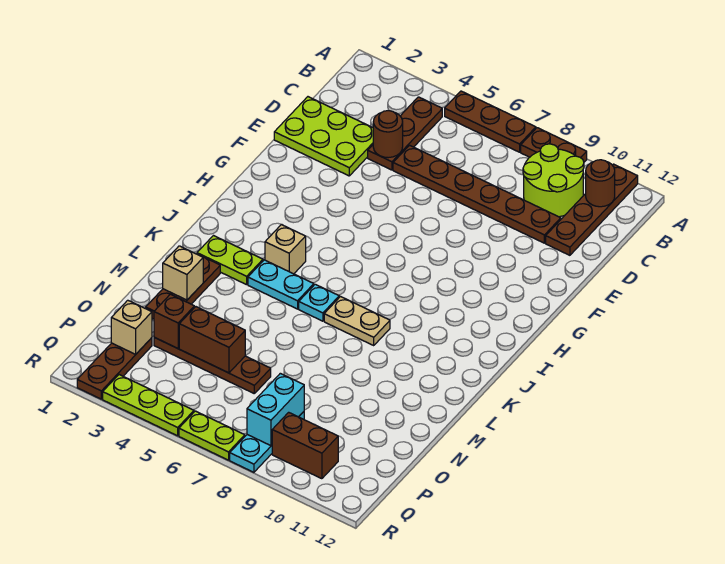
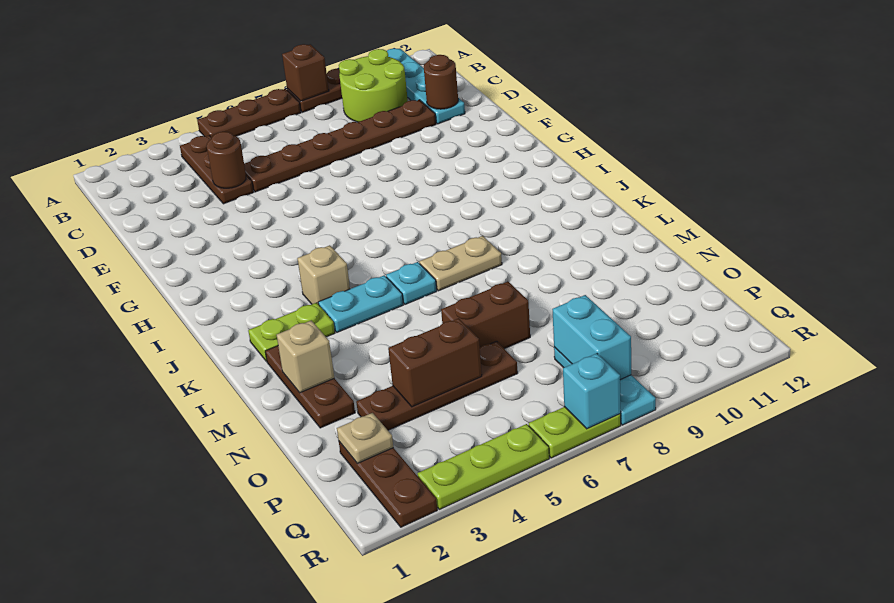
brown 1x4 plate [546,164,638,255] -> cyan 1x4 plate [387,48,465,124]
brown 1x1 round brick [586,160,615,207] -> brown 1x1 round brick moved to [424,55,458,109]
lime 2x3 plate [274,97,373,176] -> none
brown 1x1 brick [154,294,194,348] -> brown 1x1 brick moved to [282,44,329,101]
tan 1x1 brick [111,300,152,354] -> tan 1x1 plate [337,413,393,463]
brown 1x2 brick [272,412,338,479] -> brown 1x2 brick moved to [441,282,530,349]
none -> cyan 1x1 brick [563,353,621,429]

